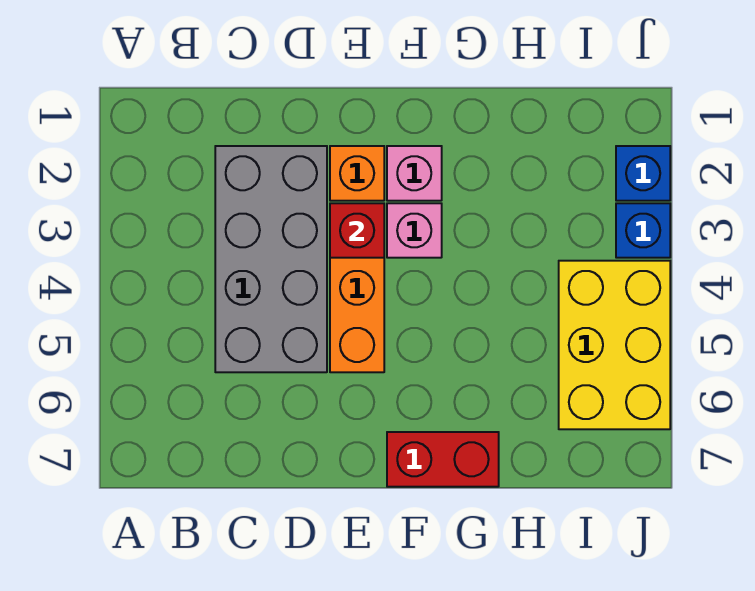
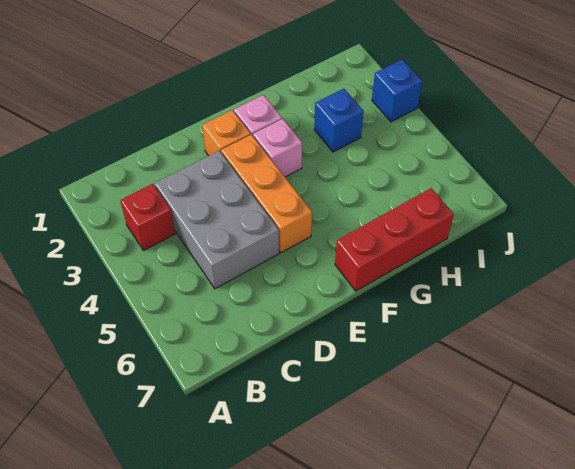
grey 2x4 brick [215,146,327,372] -> grey 2x3 brick [155,151,279,289]
red 1x1 brick [330,203,384,258] -> red 1x1 brick moved to [120,184,175,251]
red 1x2 brick [387,432,499,487] -> red 1x3 brick [335,188,454,291]
yellow 2x3 brick [559,261,670,429] -> none
blue 1x1 brick [616,146,670,201] -> blue 1x1 brick moved to [314,89,364,152]

